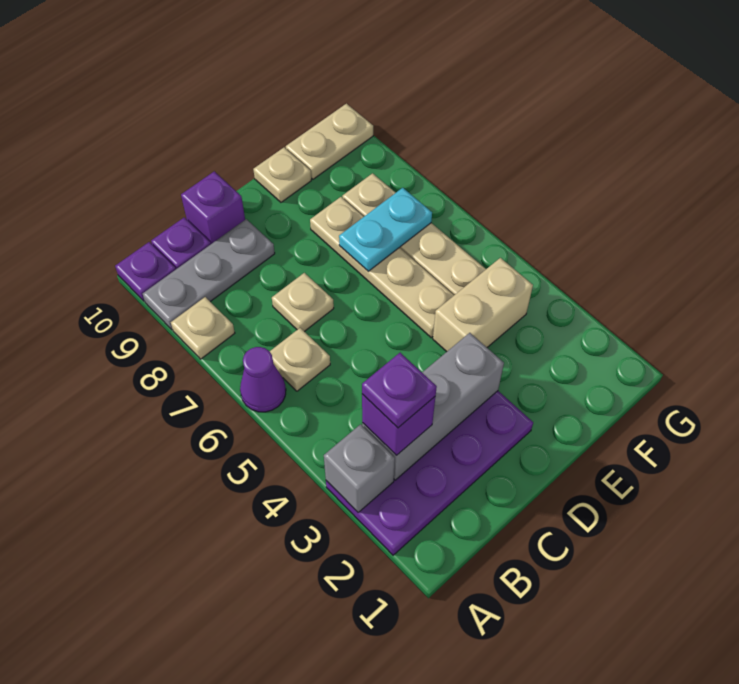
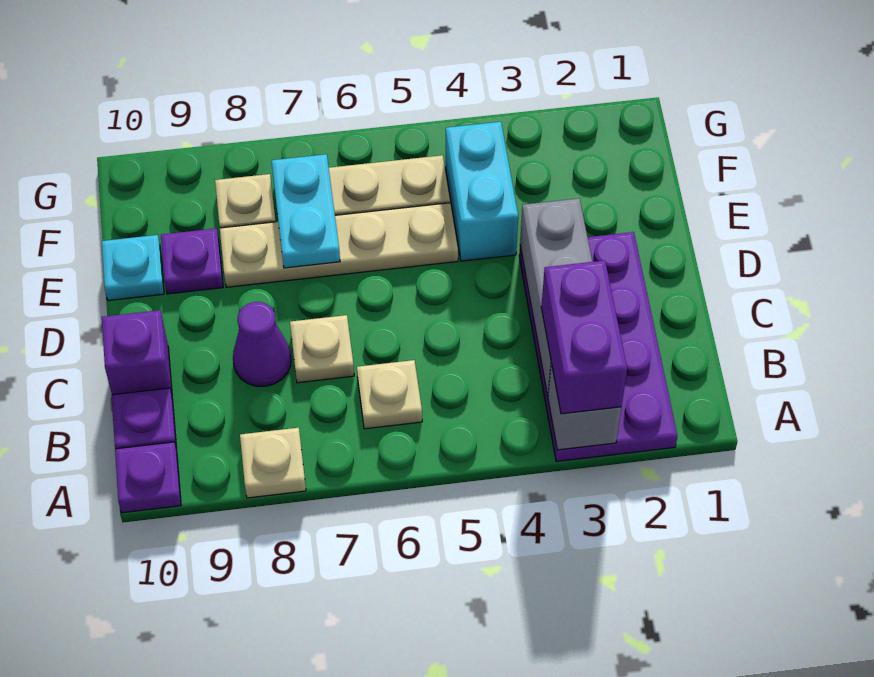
purple 1x1 cone [240,347,286,412] -> purple 1x1 cone moved to [233,302,291,386]
grey 1x3 plate [143,219,275,330] -> none
purple 1x1 brick [362,394,435,455] -> purple 1x2 brick [541,261,627,414]
purple 1x1 plate [362,353,437,428] -> purple 1x1 plate moved to [161,228,223,294]
tan 1x2 brick [433,258,533,352] -> cyan 1x2 brick [446,122,518,261]
tan 1x1 plate [253,147,311,202] -> cyan 1x1 plate [102,235,164,301]
tan 1x2 plate [286,104,373,179] -> none

